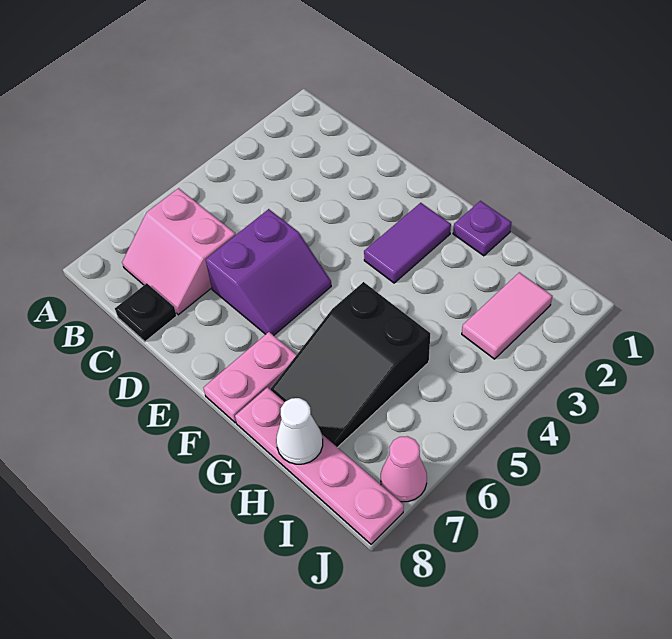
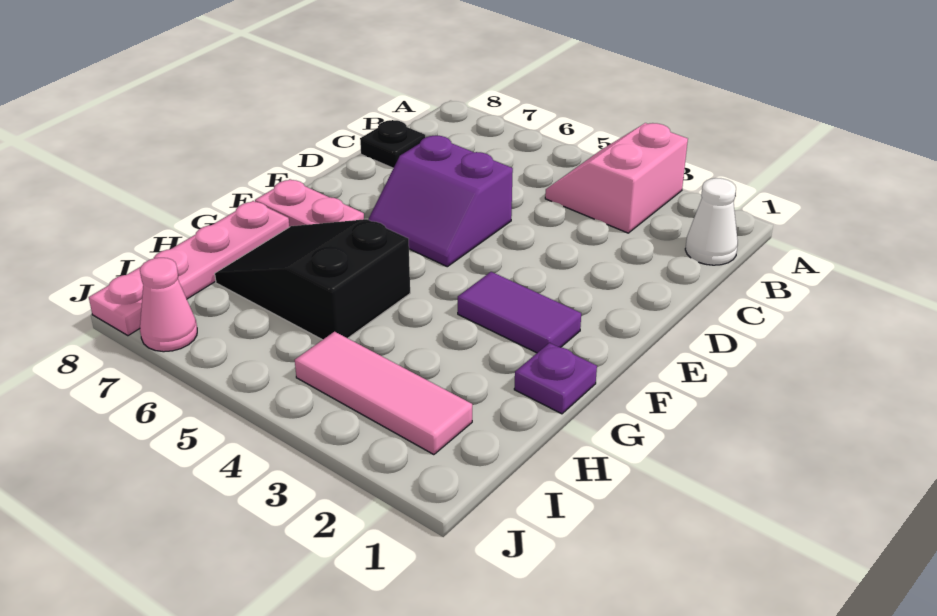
pink 2x2 slope [122,188,236,315] -> pink 2x2 slope moved to [545,123,688,233]
white 1x1 cone [276,398,323,464] -> white 1x1 cone moved to [685,178,738,265]
pink 1x2 tile [462,272,552,359] -> pink 1x3 tile [295,331,472,455]

